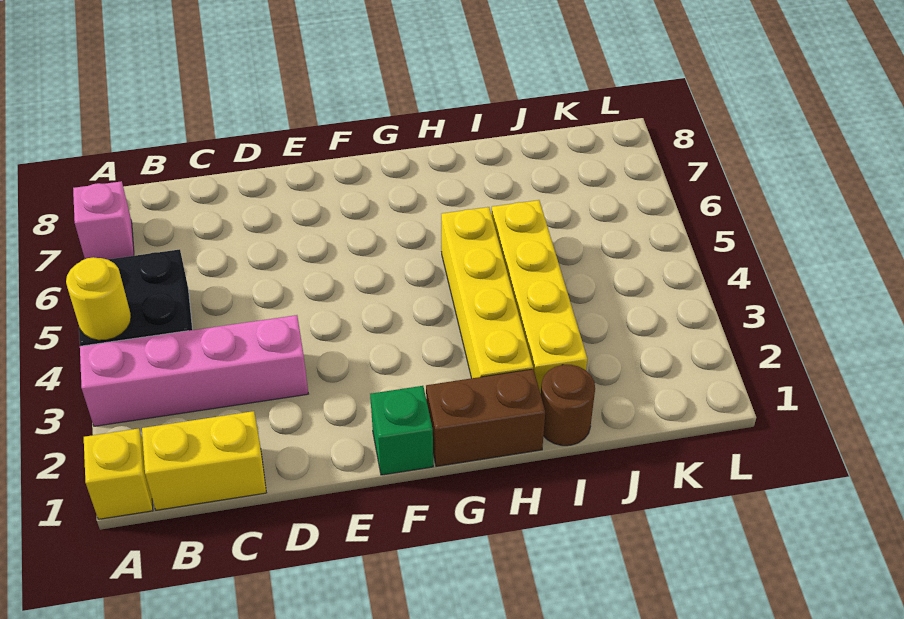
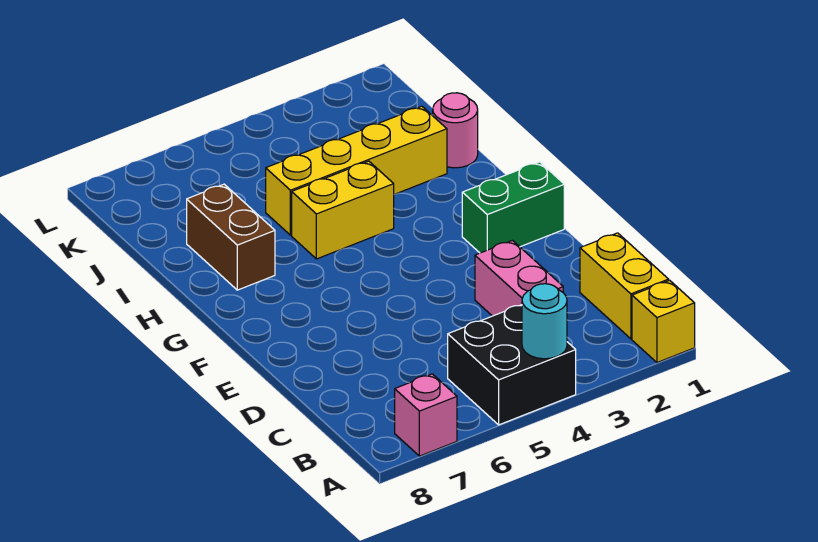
pink 1x4 brick [80,315,308,426] -> pink 1x2 brick [475,240,563,316]
yellow 1x1 round brick [66,257,131,340] -> cyan 1x1 round brick [522,284,567,359]
green 1x1 brick [370,386,433,475] -> green 1x2 brick [462,162,564,253]
brown 1x2 brick [426,369,545,466] -> brown 1x2 brick moved to [187,184,275,290]
yellow 1x4 brick [441,207,533,378] -> yellow 1x2 brick [292,161,394,259]
brown 1x1 round brick [541,365,595,446] -> pink 1x1 round brick [433,93,478,168]

